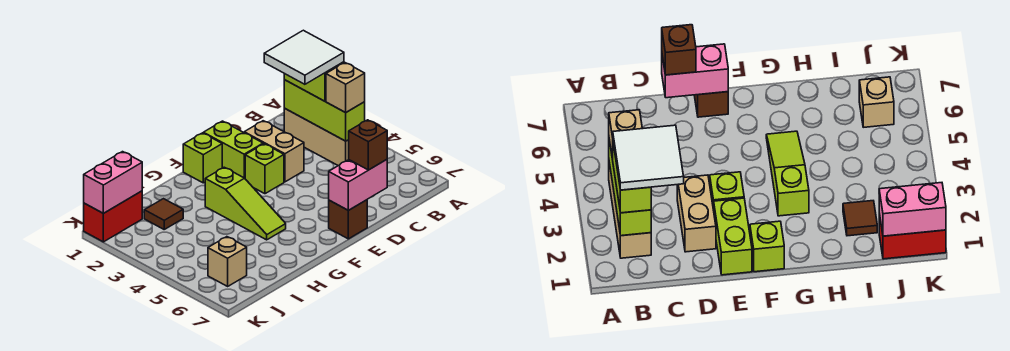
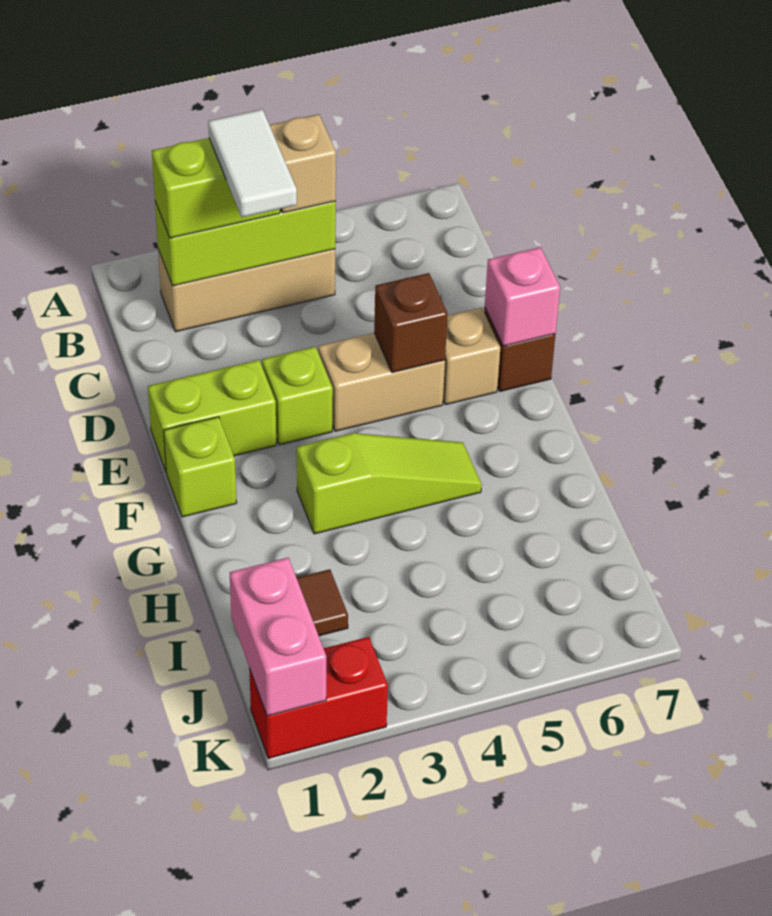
white 2x2 tile [264,30,344,84] -> white 1x2 tile [208,109,297,217]
tan 1x2 brick [244,121,304,182] -> tan 1x2 brick moved to [318,333,445,431]
pink 1x2 brick [329,160,387,210] -> pink 1x1 brick [485,247,560,346]
brown 1x1 brick [349,120,387,170] -> brown 1x1 brick moved to [374,273,448,373]
red 1x2 brick [84,191,142,242] -> red 1x2 brick turned to [249,637,388,759]
tan 1x1 brick [208,237,247,286] -> tan 1x1 brick moved to [443,308,500,405]

